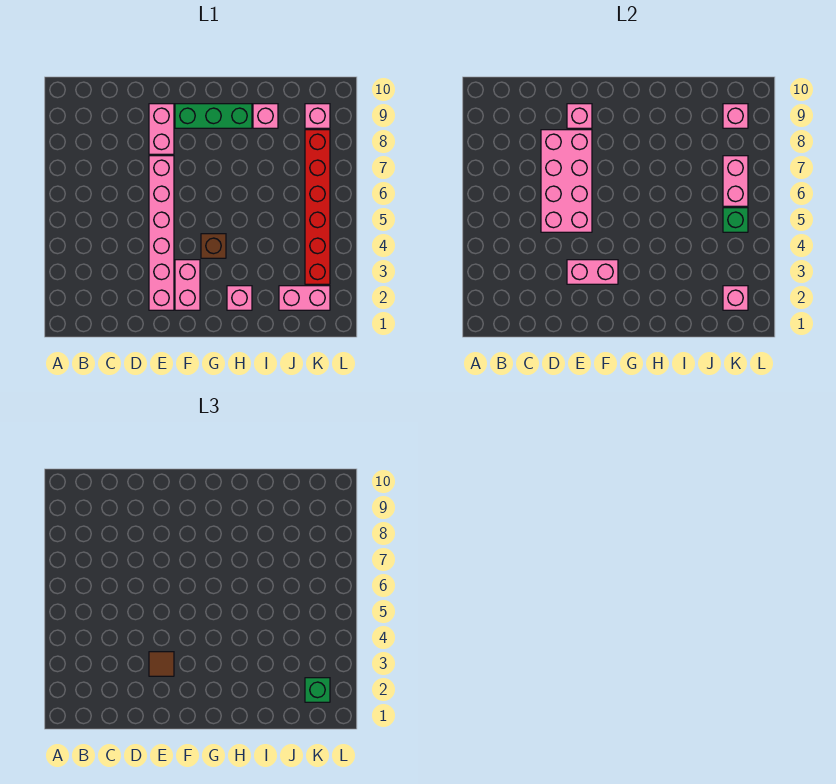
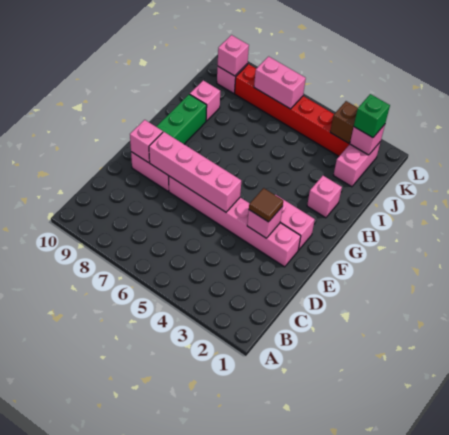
pink 2x4 brick [541,130,592,232] -> pink 1x4 brick [149,132,241,212]
pink 1x2 brick [567,260,618,284] -> pink 1x1 brick [247,206,283,238]
brown 1x1 brick [201,234,226,258] -> brown 1x1 brick moved to [330,101,358,143]
green 1x1 brick [723,208,748,232] -> none

